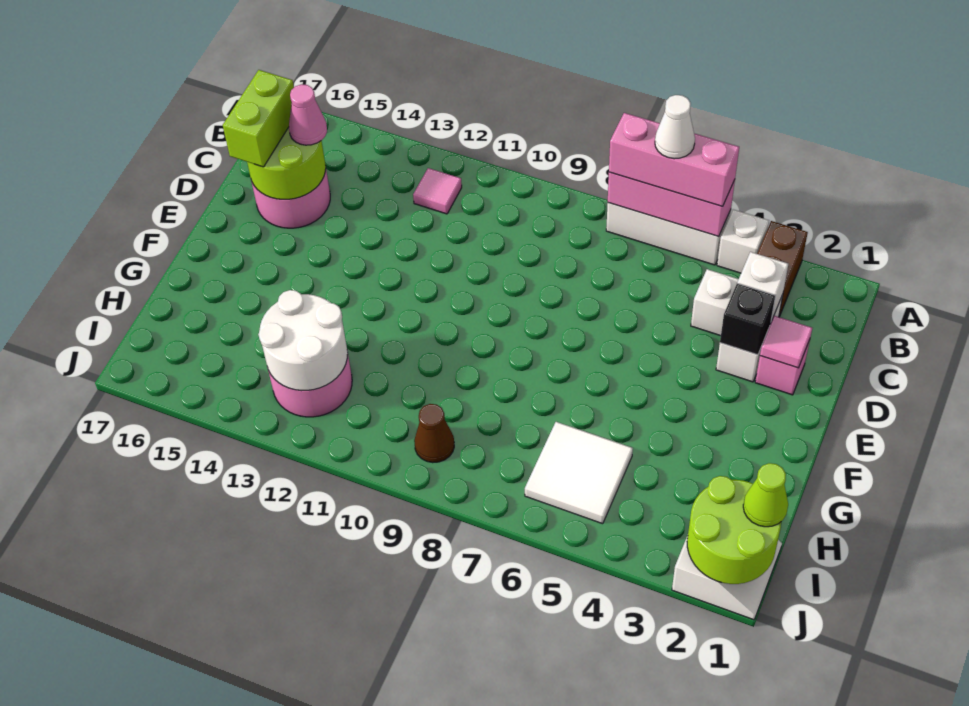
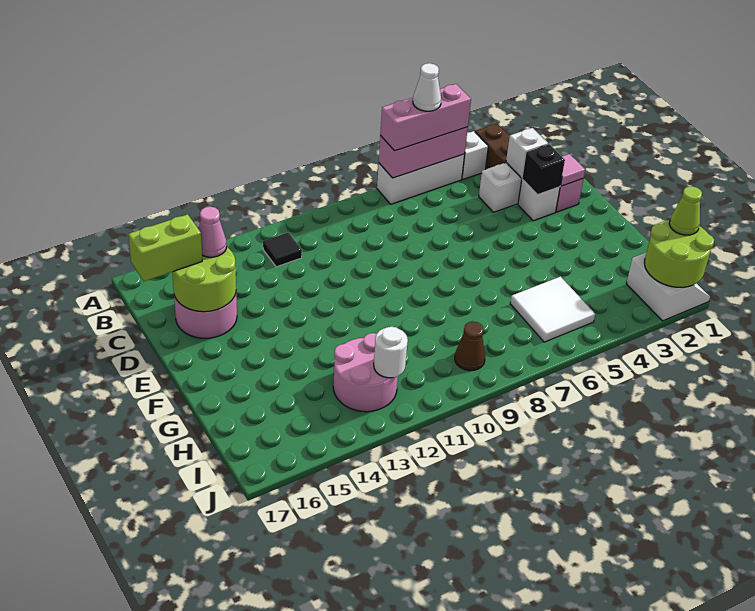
pink 1x1 tile [413,168,462,214] -> black 1x1 tile [263,233,302,267]
lime 1x2 brick [223,70,294,167] -> lime 1x2 brick turned to [128,214,202,281]
white 2x2 round brick [258,290,348,391] -> white 1x1 round brick [374,327,408,378]

